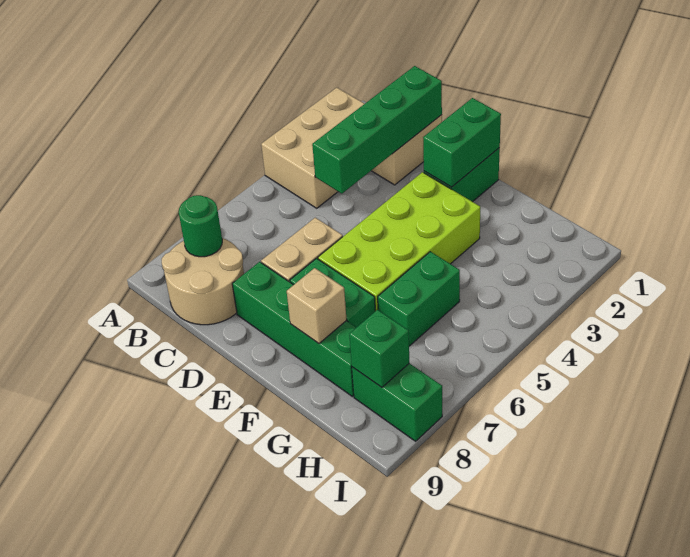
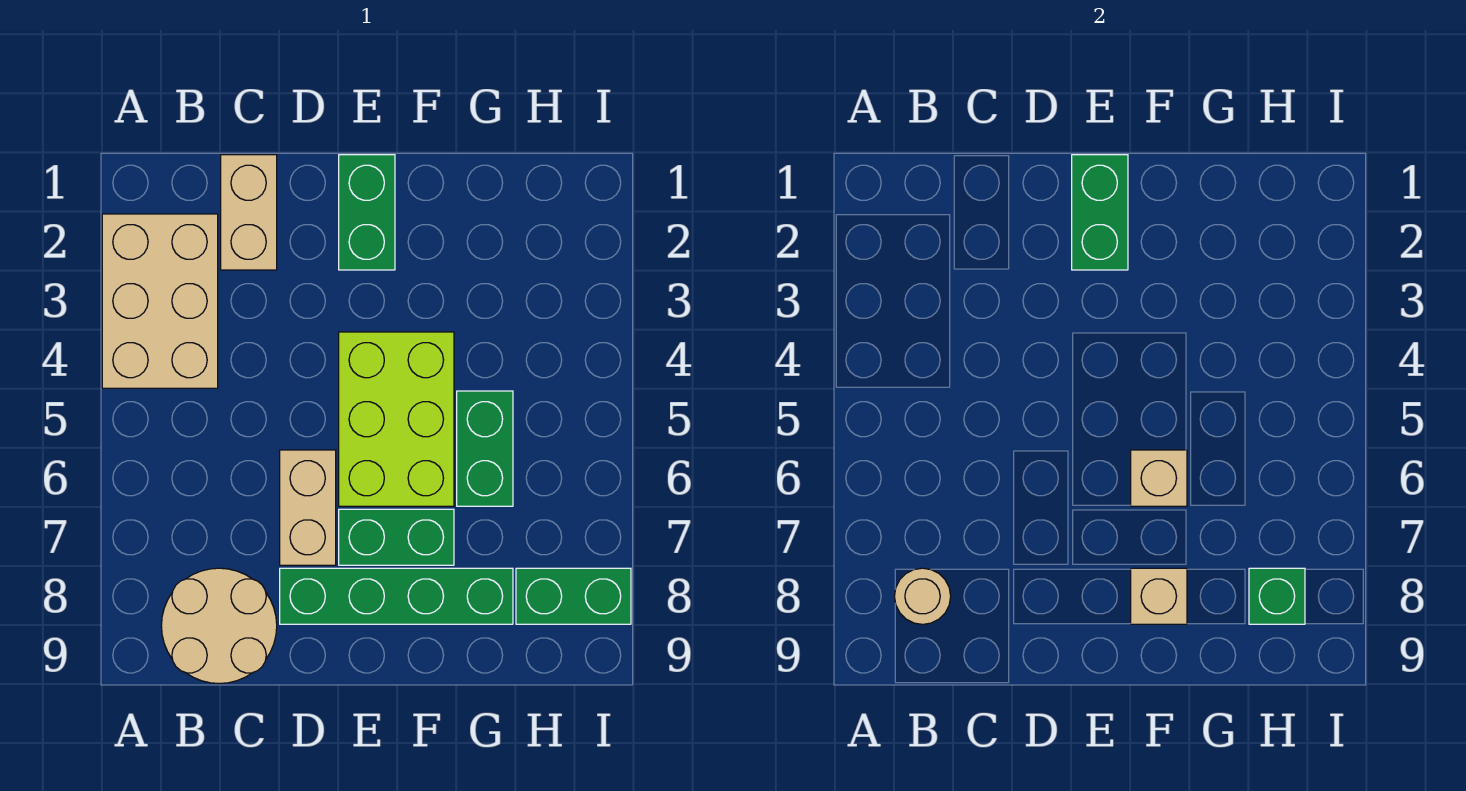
green 1x1 round brick [179,195,222,257] -> tan 1x1 round brick [894,568,951,624]
green 1x4 brick [312,66,442,194] -> none
lime 2x4 brick [318,172,480,311] -> lime 2x3 brick [339,332,454,506]
none -> tan 1x1 brick [1131,450,1187,506]

